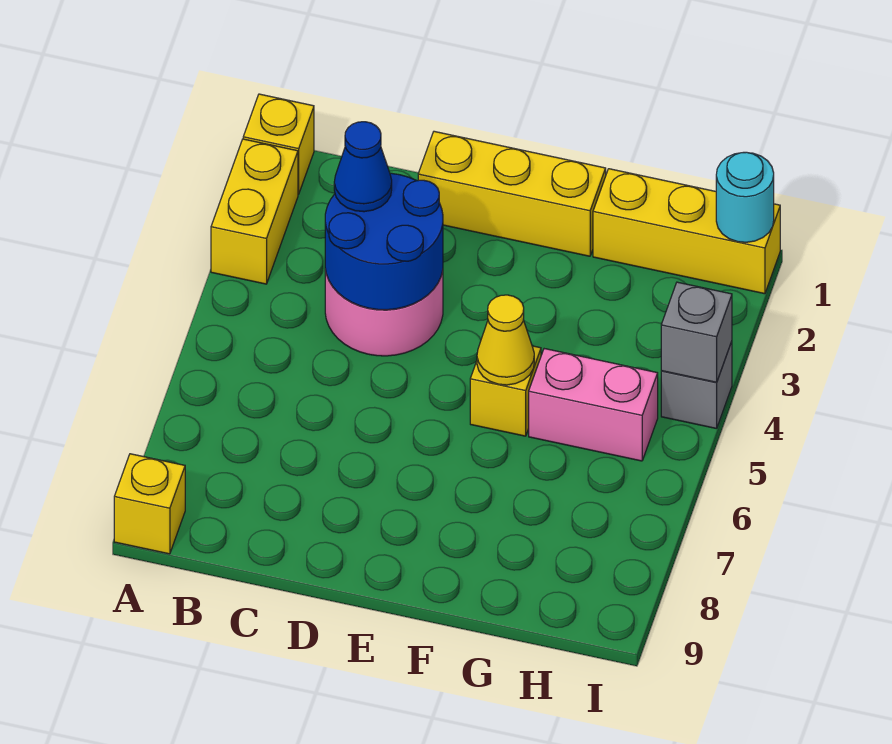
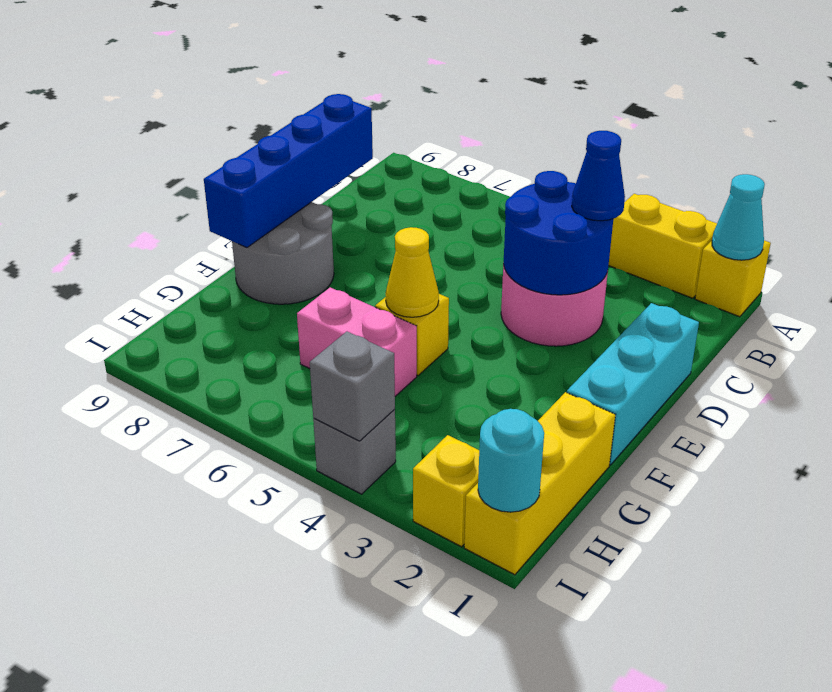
none -> cyan 1x1 cone [712,174,765,260]
yellow 1x1 brick [114,454,185,554] -> yellow 1x1 brick moved to [413,435,479,547]
none -> blue 1x4 brick [204,94,373,248]
yellow 1x3 brick [418,131,606,256] -> cyan 1x3 brick [567,303,699,465]
none -> grey 2x2 round brick [232,202,334,304]
pink 1x2 brick [529,349,658,461] -> pink 1x2 brick turned to [297,287,417,396]

